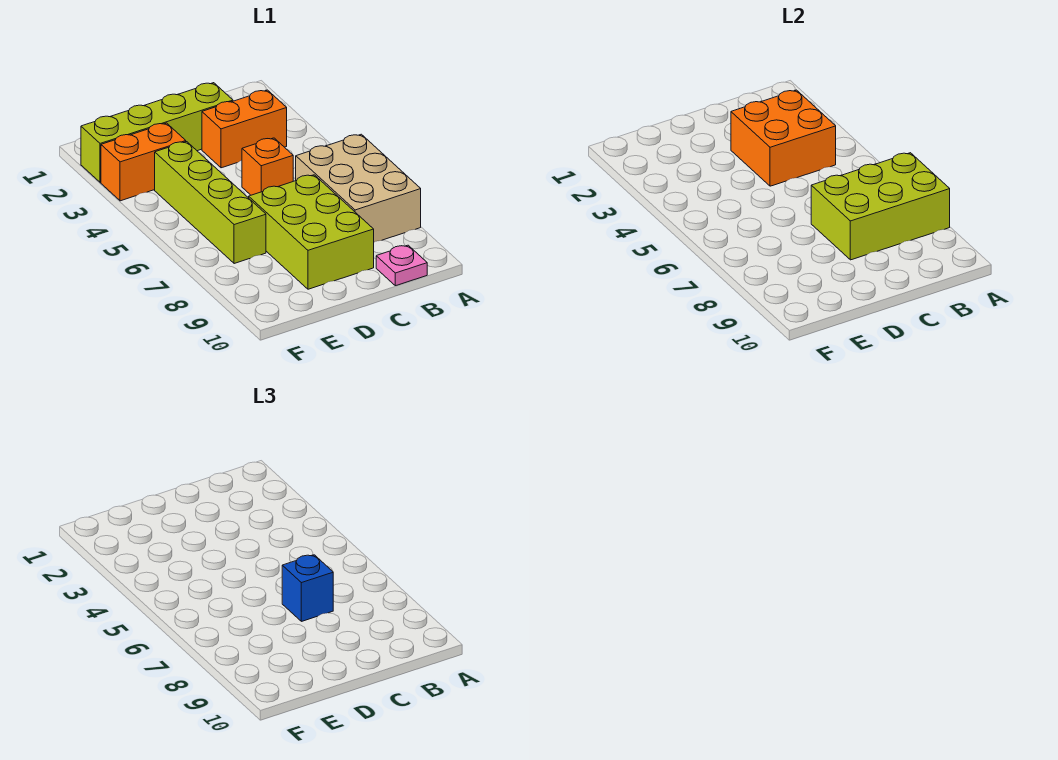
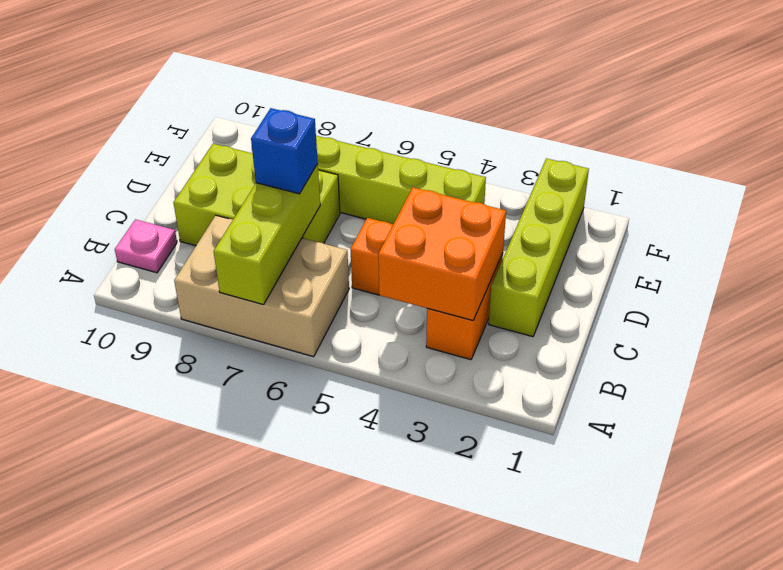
lime 2x3 brick [811,153,950,260] -> lime 1x3 brick [214,164,320,305]
orange 1x2 brick [101,123,186,201] -> none

